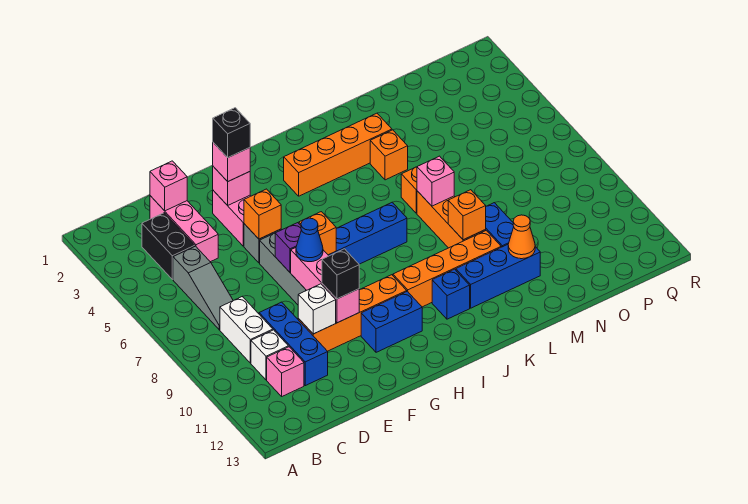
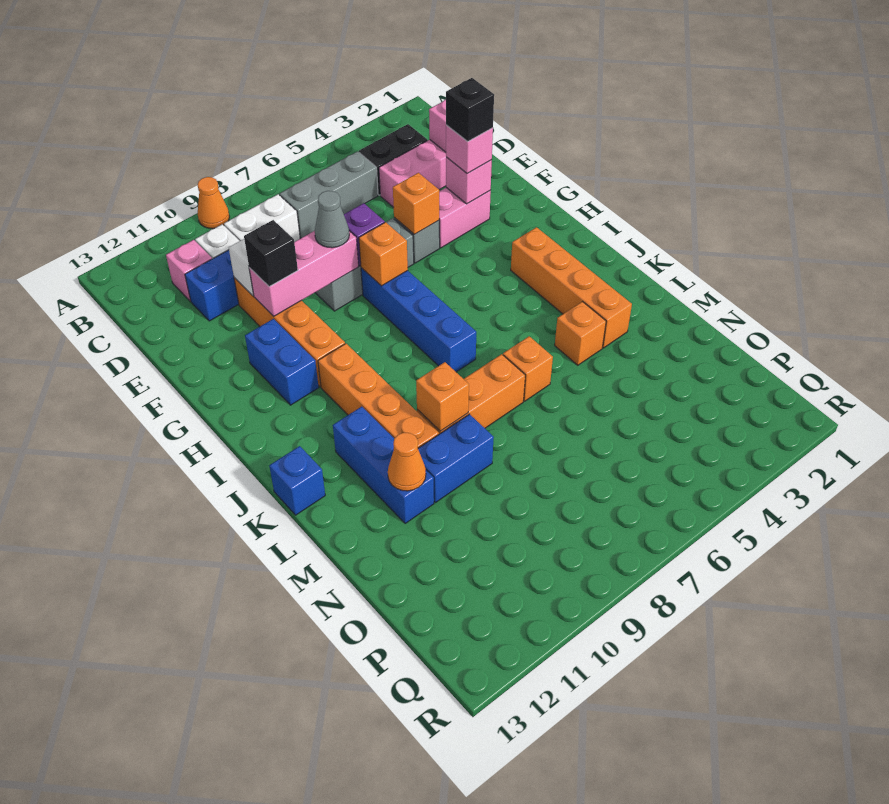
none -> orange 1x1 cone [198,177,229,229]
grey 1x3 slope [173,246,233,330] -> grey 1x3 brick [280,151,378,238]
blue 1x1 cone [296,218,323,262] -> grey 1x1 cone [315,191,349,248]
blue 1x1 brick [432,269,470,319] -> blue 1x1 brick moved to [269,446,325,515]
pink 1x1 brick [417,156,454,206] -> none

